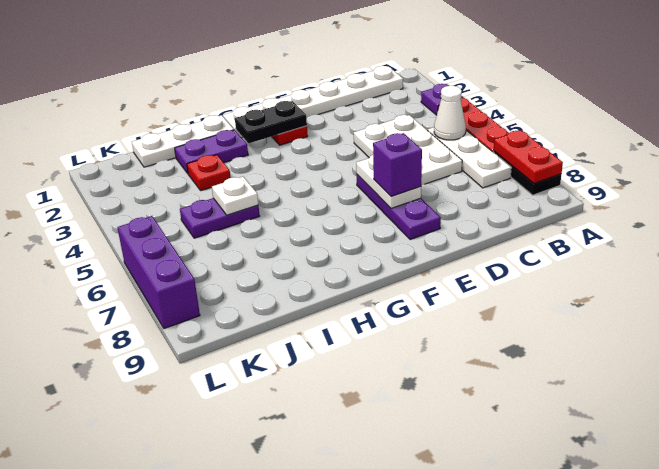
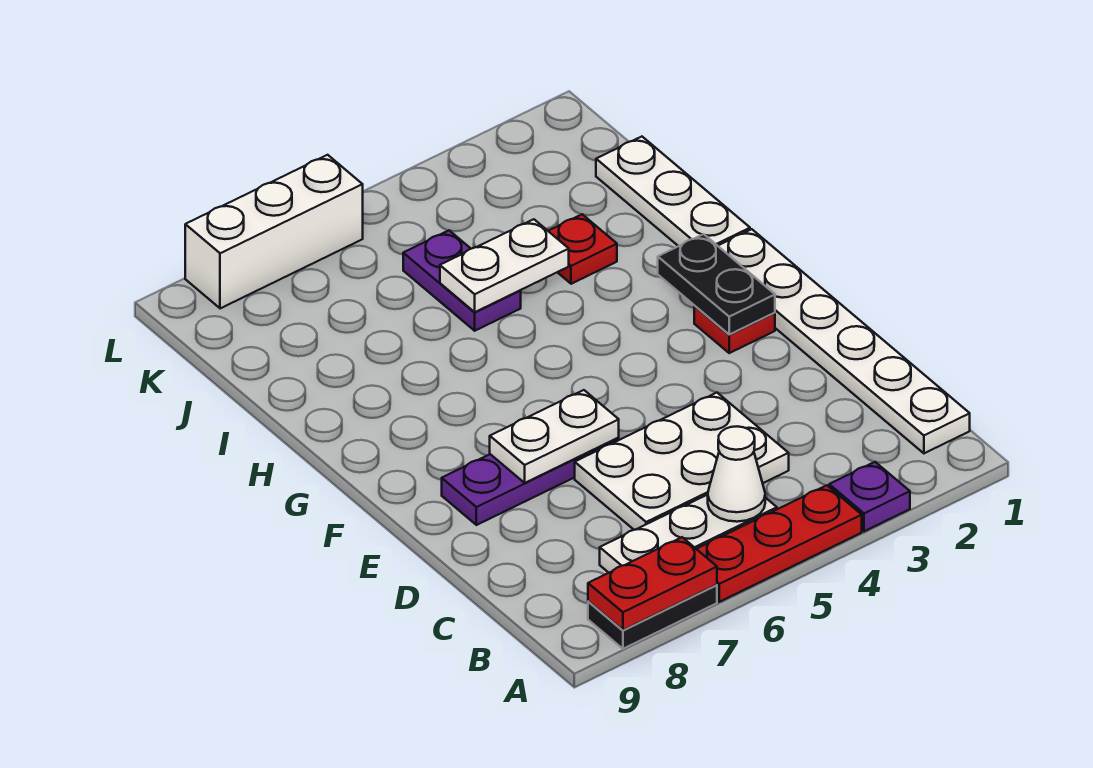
purple 1x1 brick [373,133,422,197] -> none
purple 1x2 plate [175,130,248,173] -> none
white 1x1 plate [212,177,258,215] -> white 1x2 plate [440,219,569,312]
purple 1x3 brick [117,216,200,329] -> white 1x3 brick [185,155,363,308]

